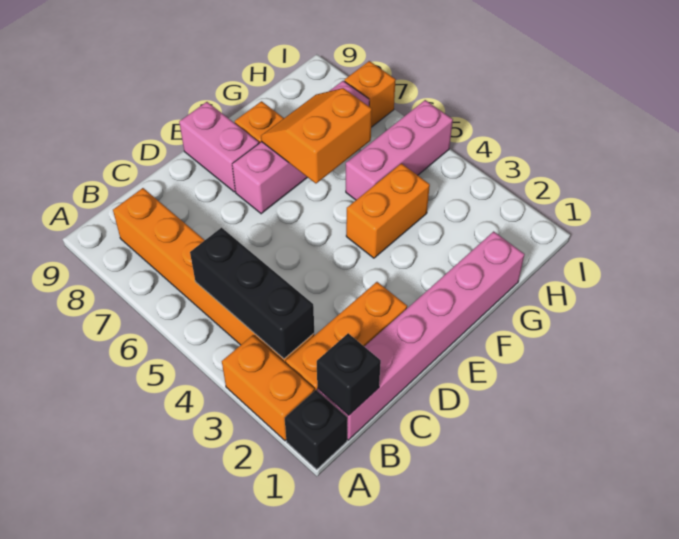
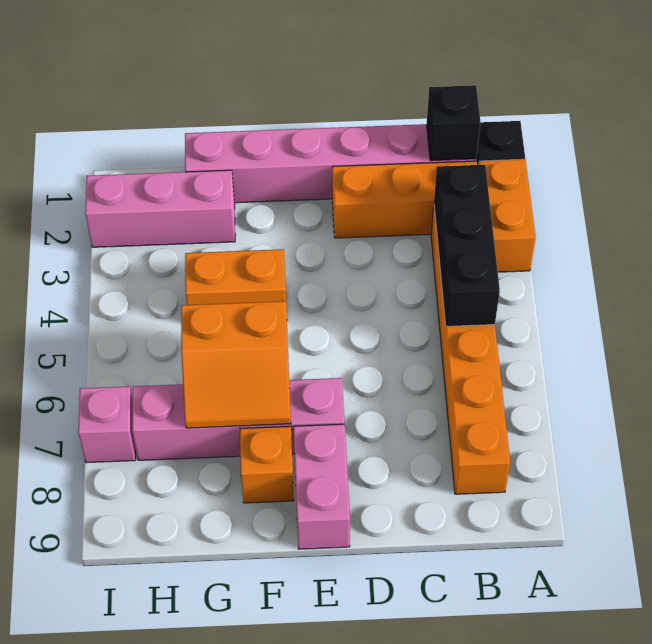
pink 1x3 brick [346,100,453,200] -> pink 1x3 brick moved to [85,170,235,247]
orange 1x1 brick [344,61,396,127] -> pink 1x1 brick [78,386,136,463]

